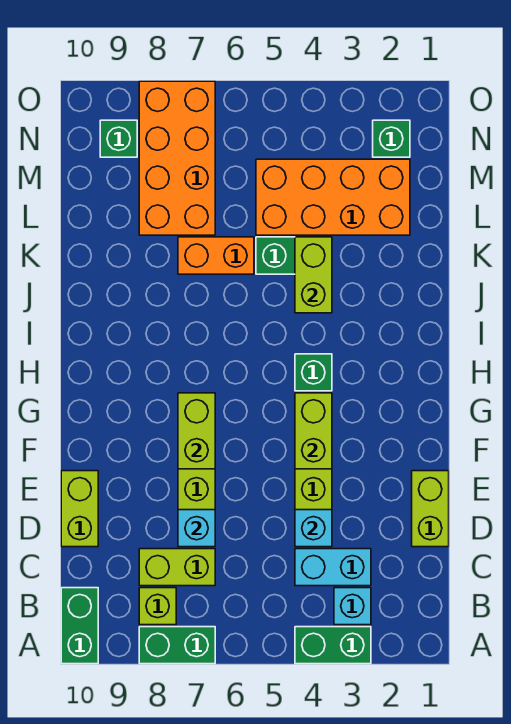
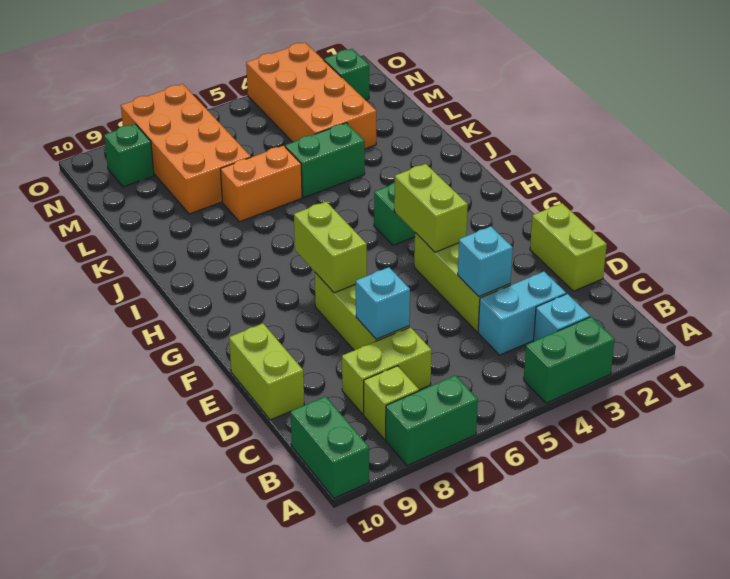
lime 1x2 brick [295,237,332,313] -> none
orange 2x4 brick [256,159,410,235] -> orange 2x4 brick turned to [246,42,376,149]

